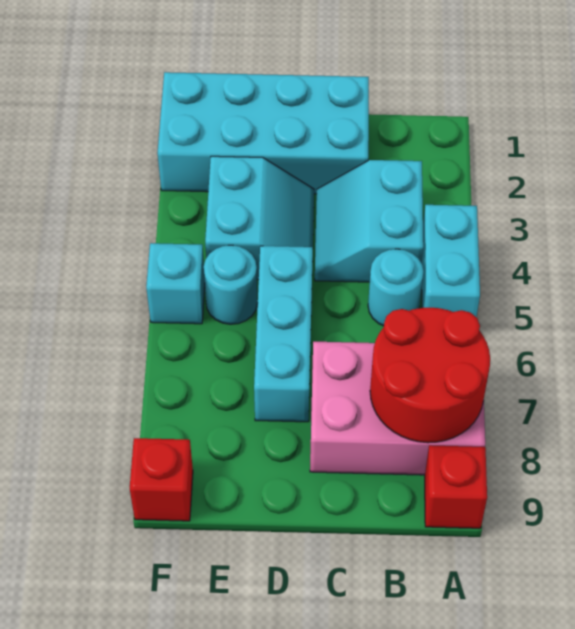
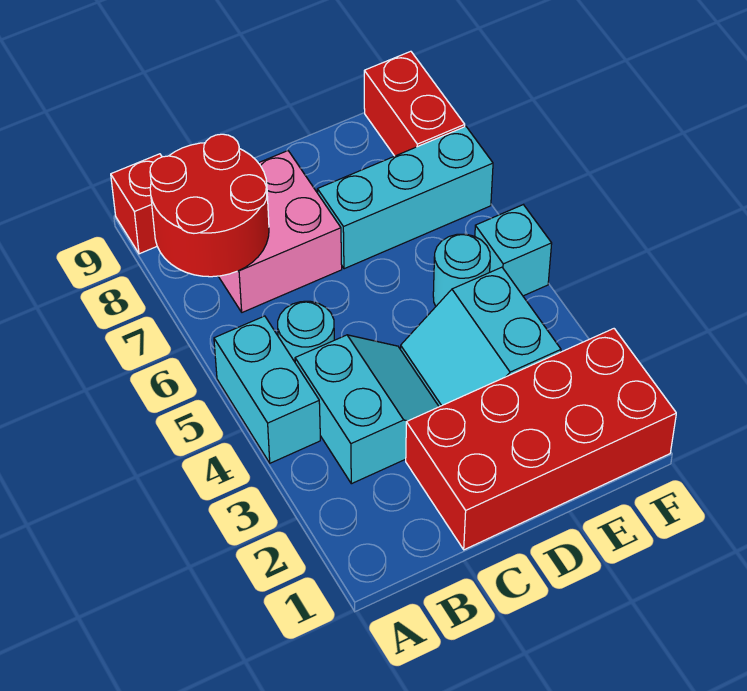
pink 2x3 brick [310,342,485,475] -> pink 2x2 brick [218,151,342,312]
cyan 2x4 brick [157,72,369,194] -> red 2x4 brick [406,329,676,550]
cyan 1x3 brick [254,246,313,422] -> cyan 1x3 brick turned to [317,127,493,269]
red 1x1 brick [130,438,193,521] -> red 1x2 brick [364,51,465,156]

